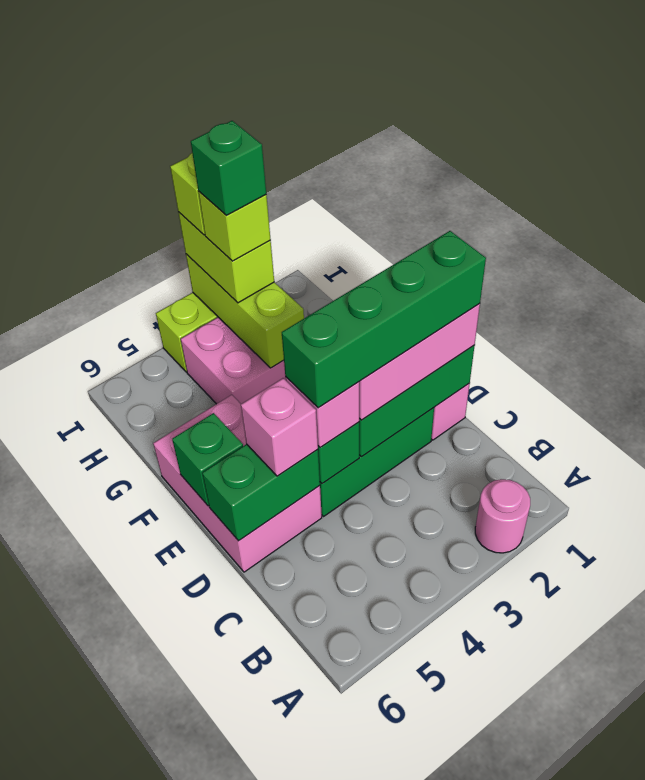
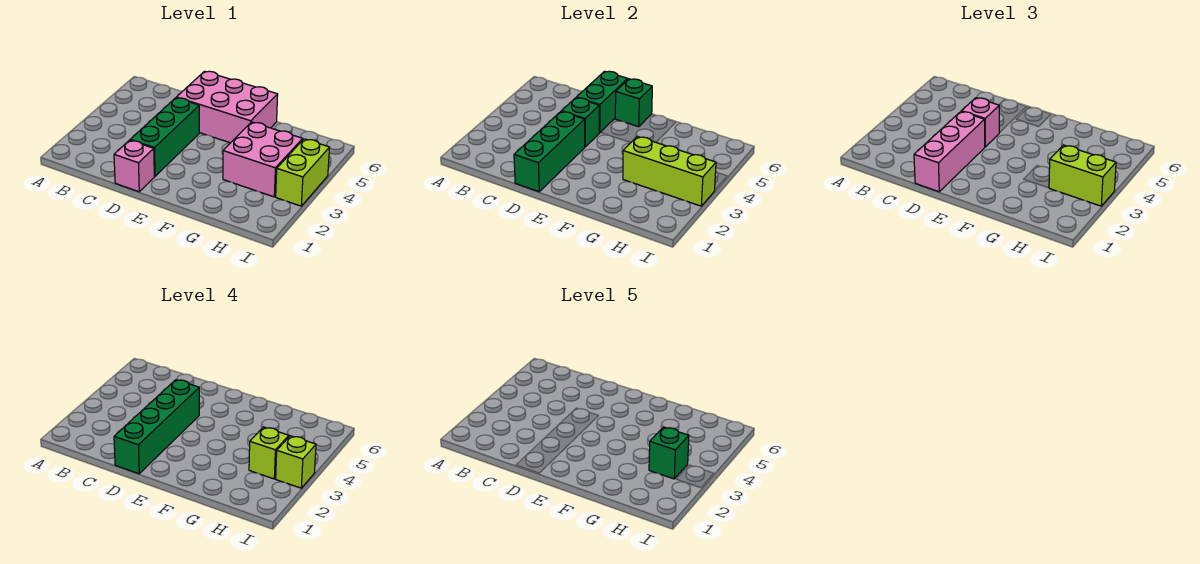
pink 1x1 round brick [475,479,530,553] -> none
pink 1x1 brick [241,378,318,476] -> none

